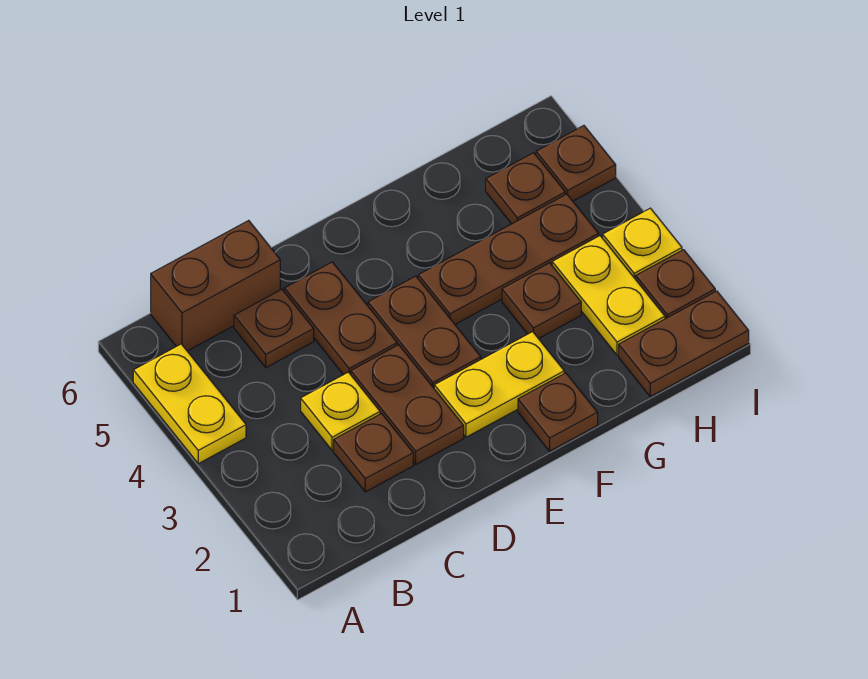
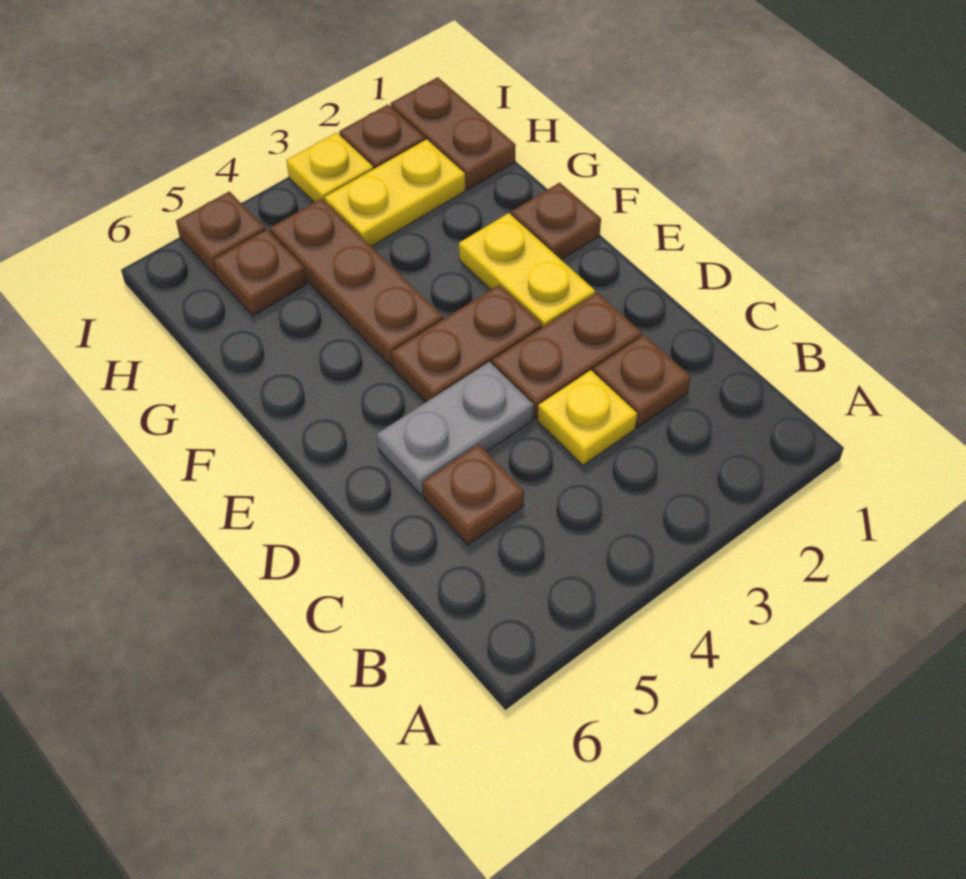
yellow 1x2 plate [133,344,246,464] -> none
brown 1x2 brick [151,220,280,351] -> none
brown 1x2 plate [284,262,397,375] -> grey 1x2 plate [377,362,533,495]
brown 1x1 plate [502,263,581,339] -> none

